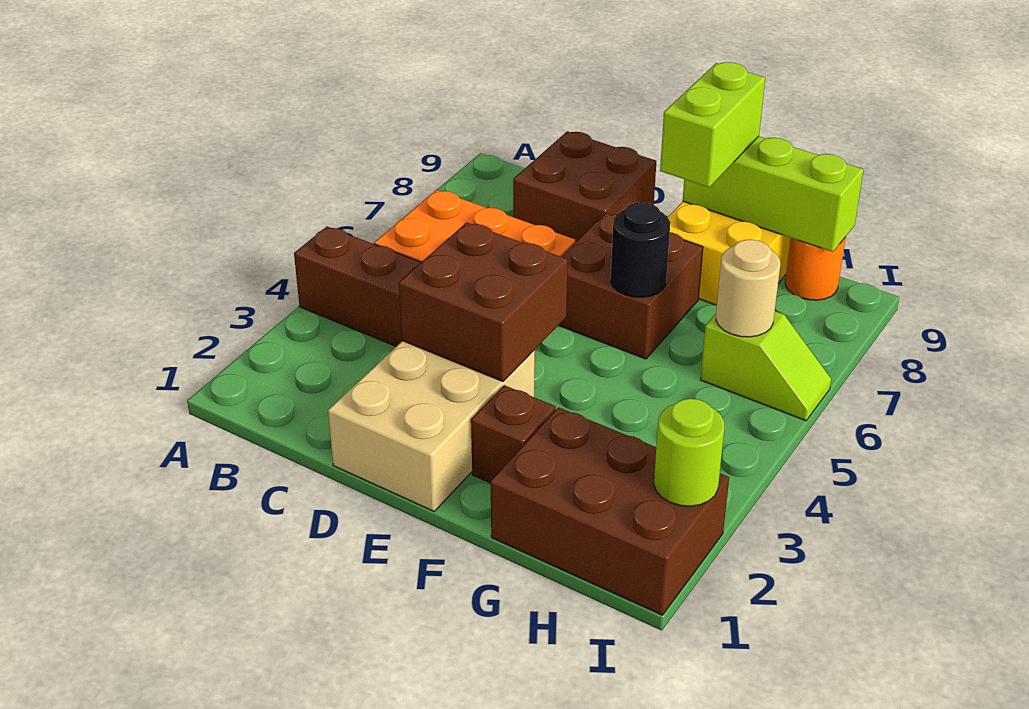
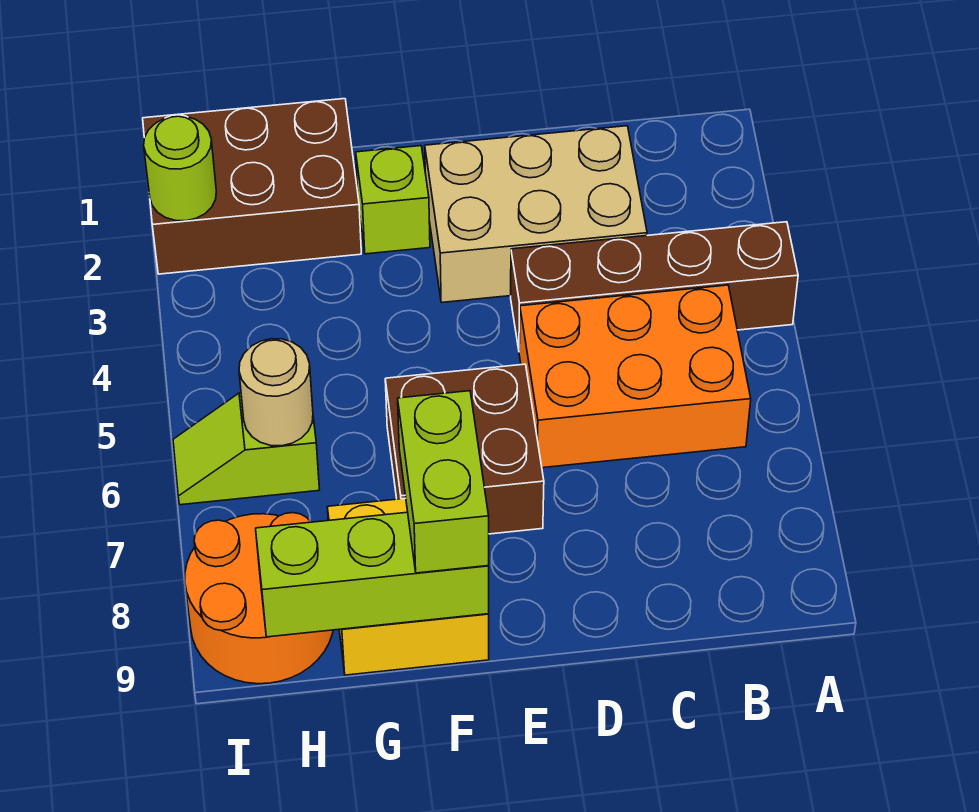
brown 2x2 brick [513,131,656,243] -> none
tan 2x3 brick [328,341,535,511] -> tan 2x3 brick turned to [425,126,647,303]
brown 2x2 brick [399,222,568,382] -> none
brown 1x1 brick [471,385,556,483] -> lime 1x1 brick [356,146,430,254]
black 1x1 round brick [611,202,670,297] -> none
orange 1x1 round brick [785,237,846,300] -> orange 2x2 round brick [185,513,333,684]

